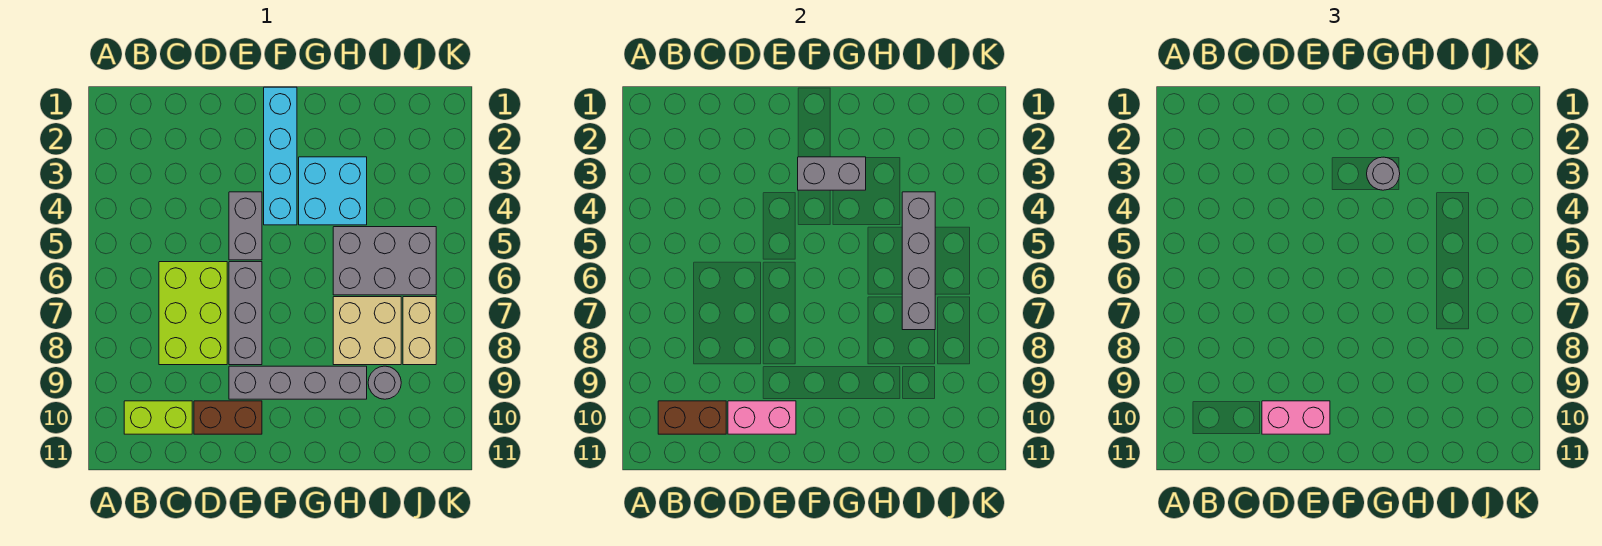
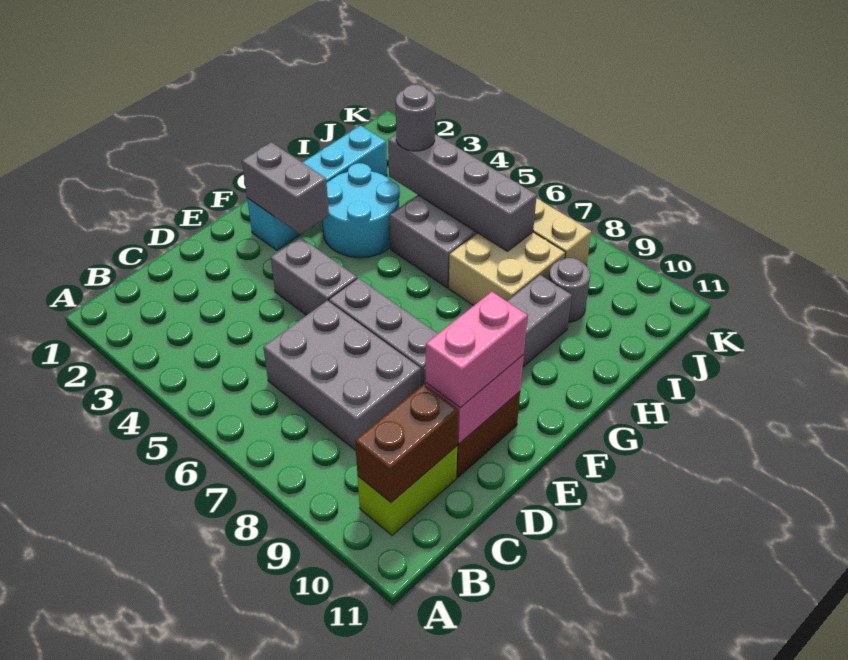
lime 2x3 brick [159,262,227,365] -> grey 2x3 brick [263,300,421,450]
cyan 1x4 brick [264,87,297,225] -> cyan 1x4 brick turned to [247,126,387,250]
grey 1x2 brick [798,157,866,190] -> grey 1x2 brick turned to [242,142,329,235]
cyan 2x2 brick [299,157,367,225] -> cyan 2x2 round brick [322,163,400,258]
grey 1x1 round brick [1367,157,1400,190] -> grey 1x1 round brick moved to [396,85,435,151]

